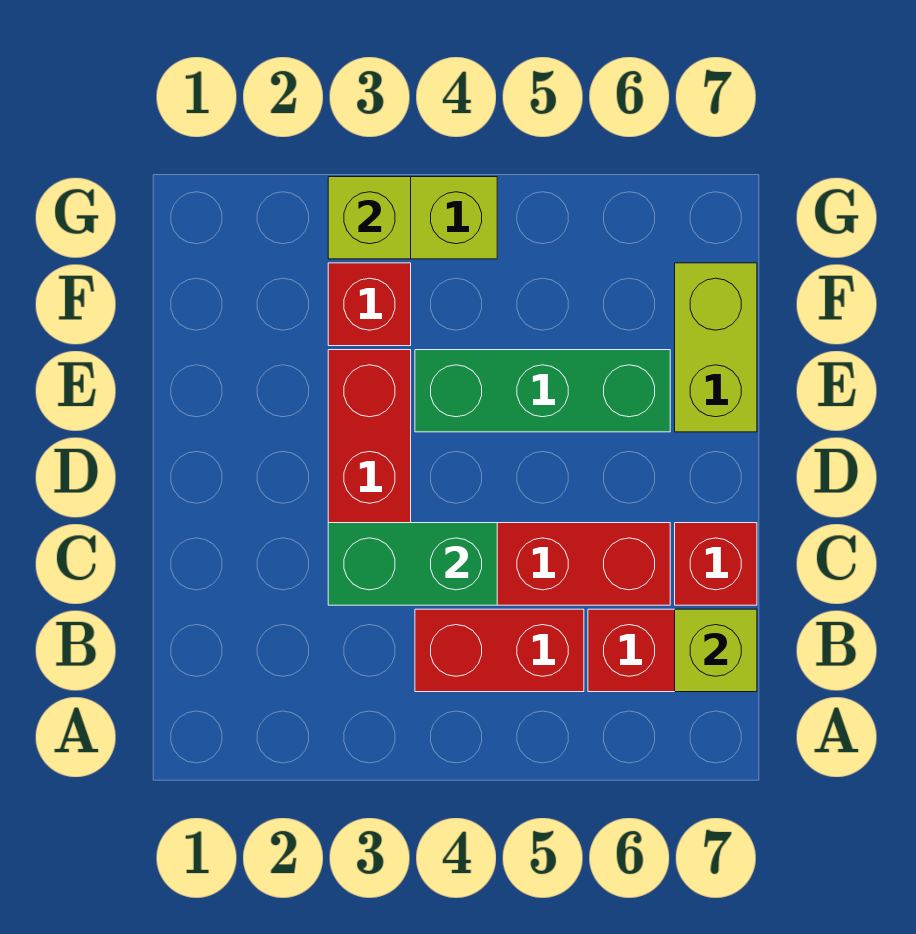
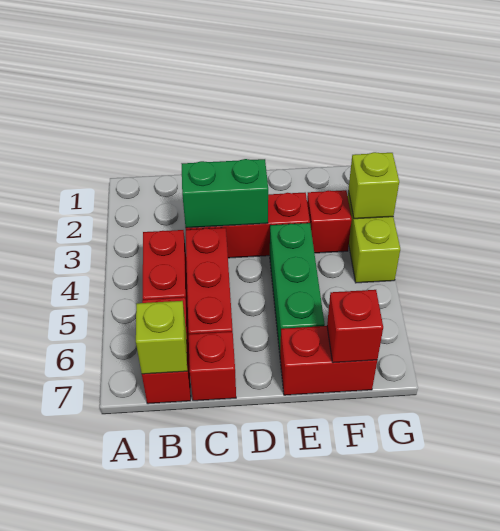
green 1x2 brick [328,523,497,605] -> green 1x2 brick turned to [182,159,268,228]
lime 1x2 brick [675,263,757,432] -> red 1x2 brick [280,326,377,395]
none -> red 1x1 brick [327,290,383,363]

